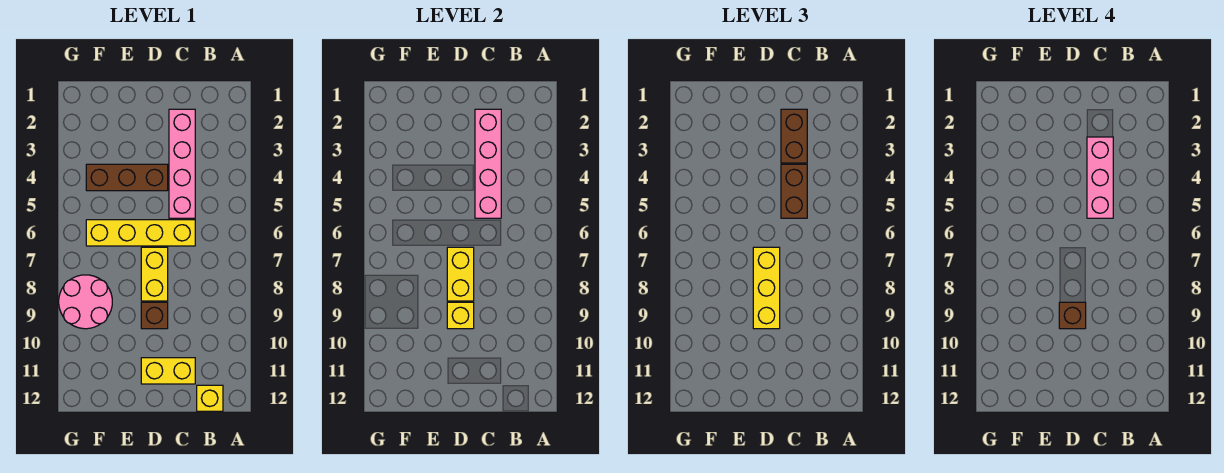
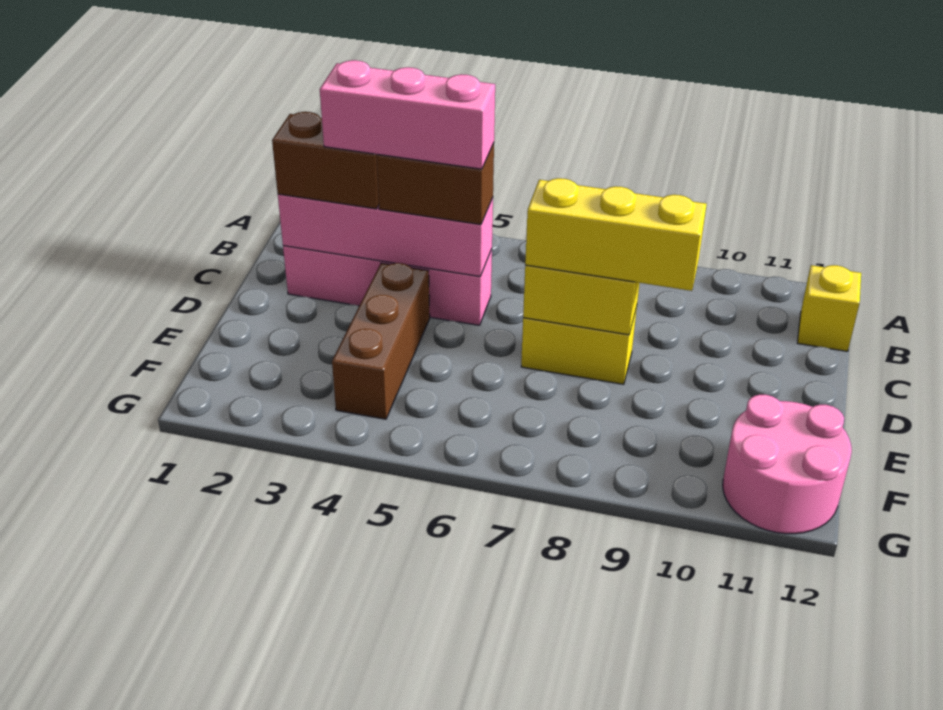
yellow 1x4 brick [86,220,195,246] -> none
yellow 1x2 brick [141,358,195,384] -> none
brown 1x1 brick [141,302,168,329] -> none
yellow 1x1 brick [447,302,474,329] -> none
brown 1x1 brick [1059,302,1086,329] -> none
pink 2x2 round brick [59,275,112,329] -> pink 2x2 round brick moved to [723,394,852,534]

